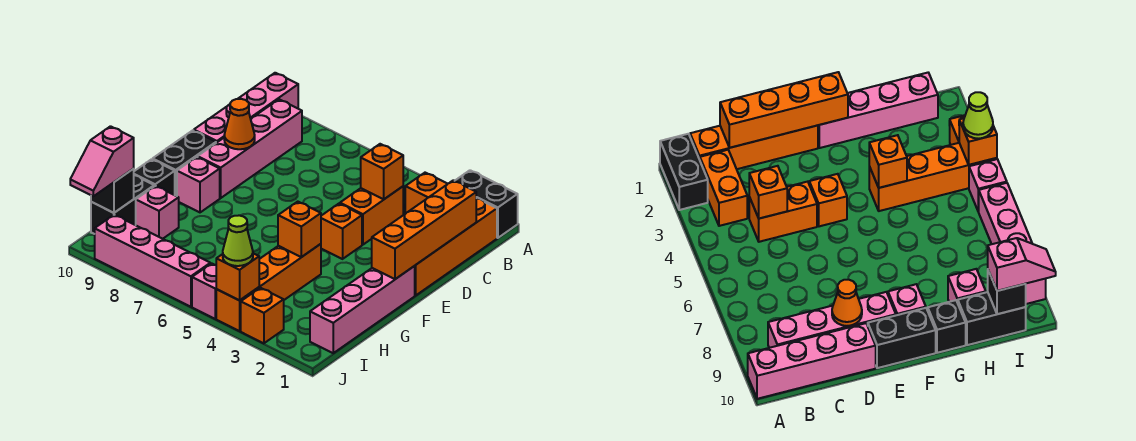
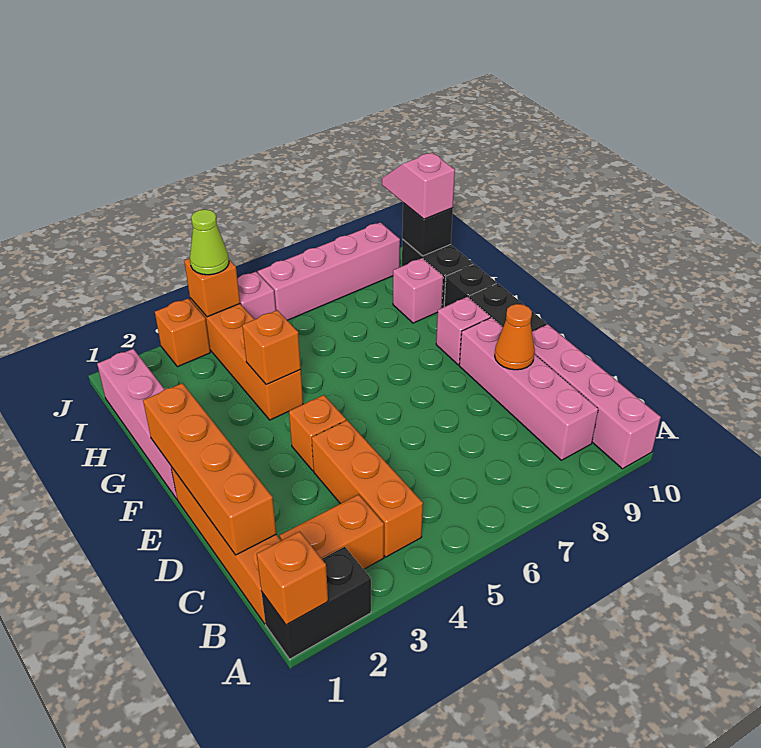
orange 1x2 brick [340,187,403,245] -> orange 1x3 brick [312,420,423,557]
orange 1x1 brick [361,144,403,199] -> orange 1x1 brick moved to [257,531,328,625]

